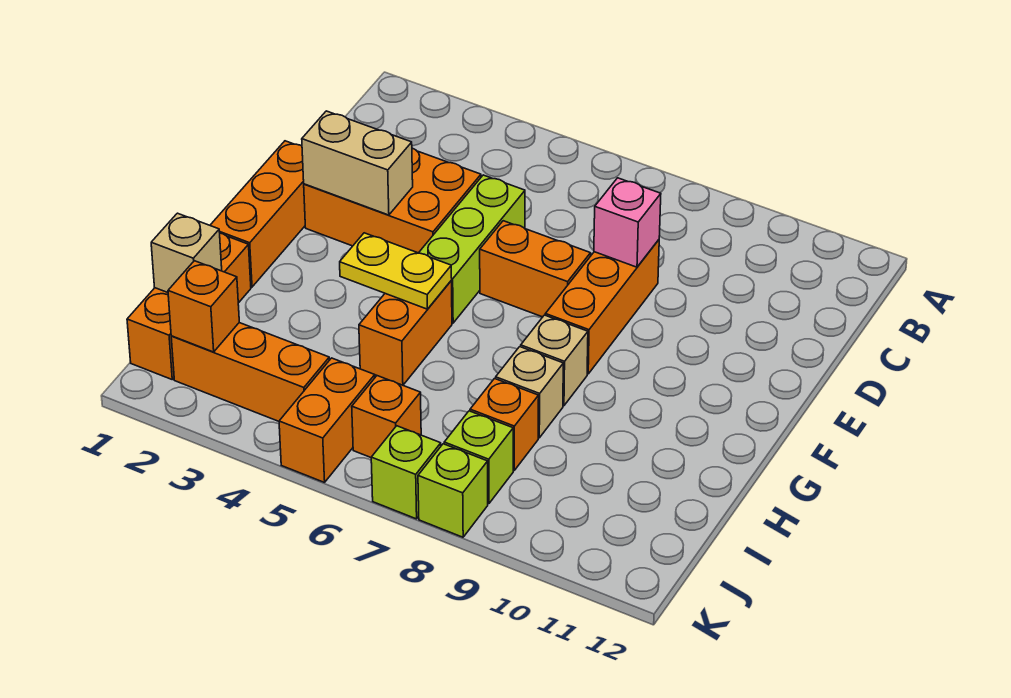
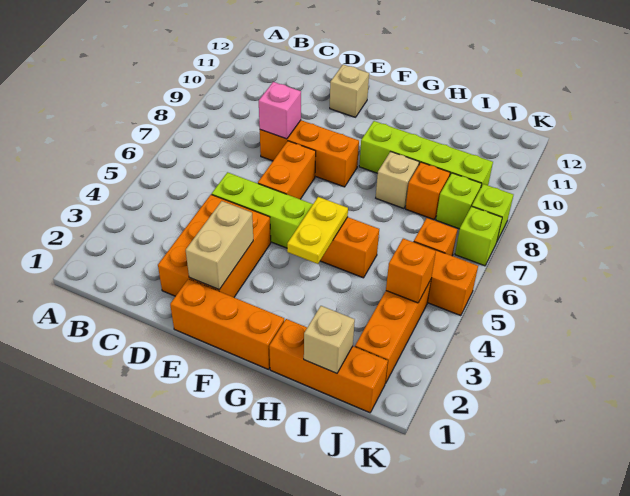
tan 1x1 brick [521,315,588,406] -> tan 1x1 brick moved to [330,64,369,117]
none -> lime 1x4 brick [359,121,493,187]
orange 1x1 brick [168,261,239,352] -> orange 1x1 brick moved to [386,239,436,303]

